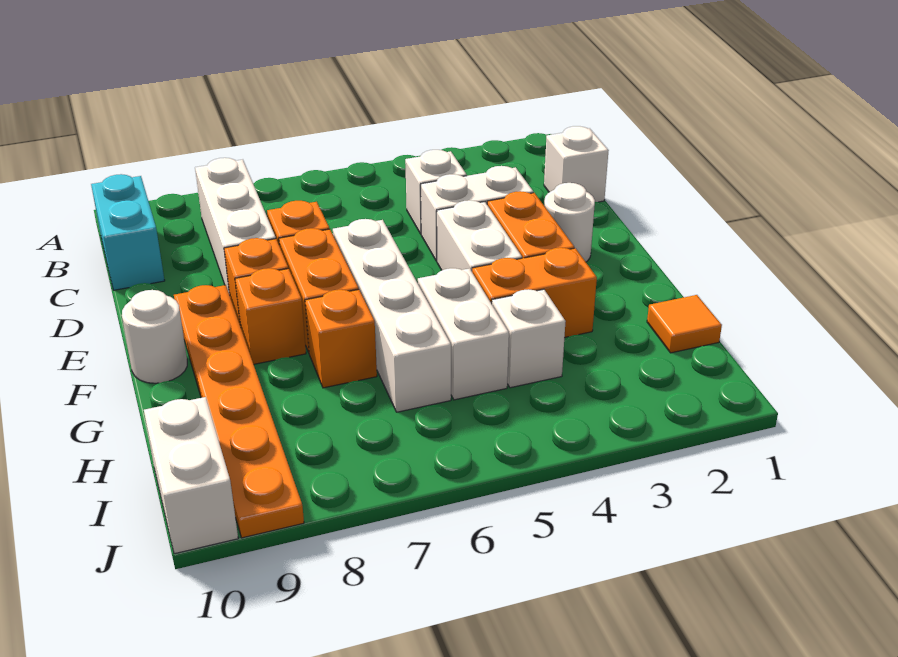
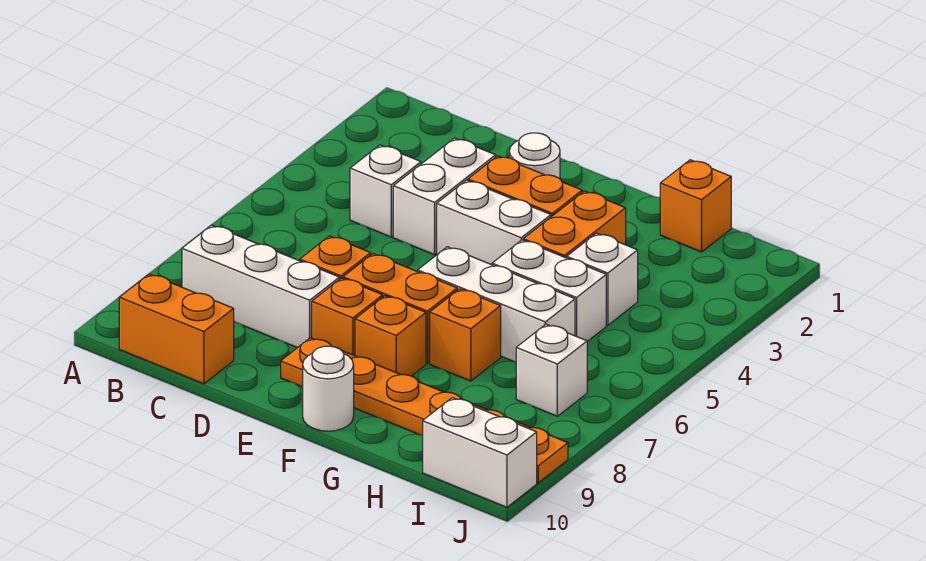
cyan 1x2 brick [91,174,165,290] -> orange 1x2 brick [119,274,234,384]
white 1x1 brick [544,126,609,202] -> white 1x1 brick moved to [516,324,587,416]
white 1x4 brick [333,219,451,412] -> white 1x3 brick [418,247,575,362]
orange 1x1 tile [647,295,722,353] -> orange 1x1 brick [660,160,731,252]

